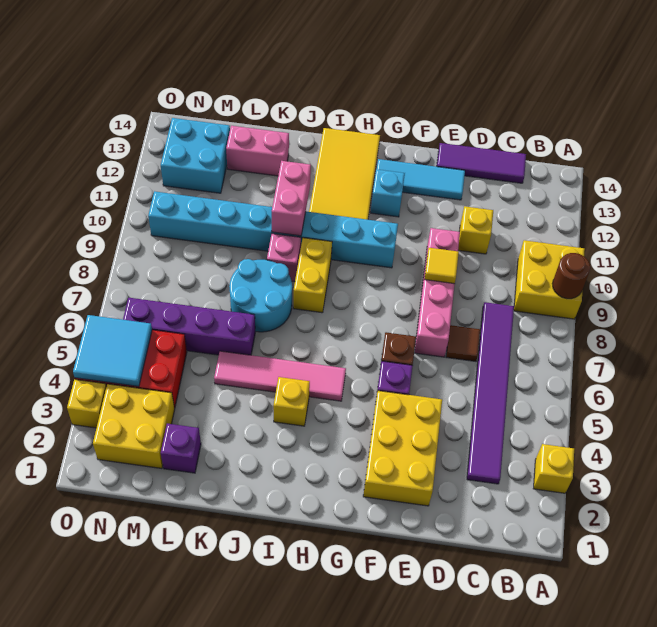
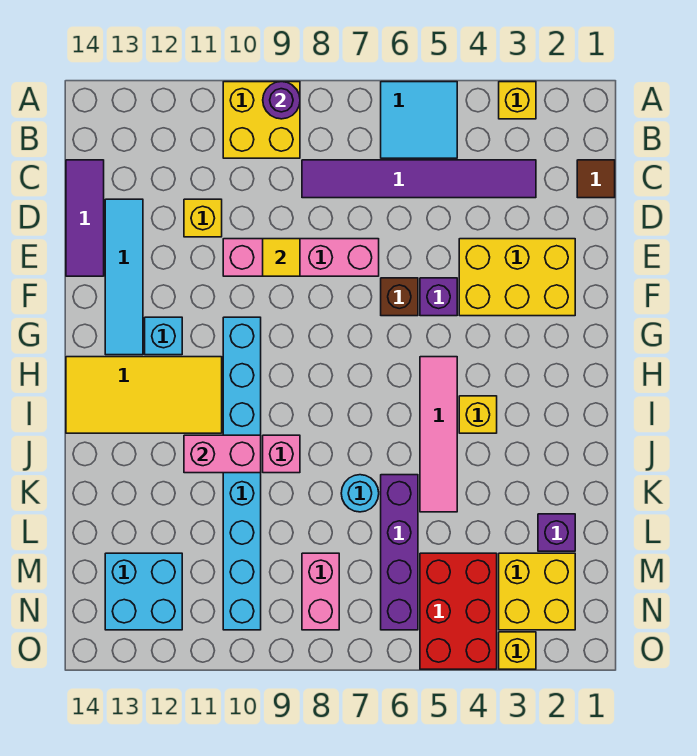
brown 1x1 round brick [552,253,590,299] -> purple 1x1 round brick [263,82,300,119]
brown 1x1 tile [446,325,480,361] -> brown 1x1 tile moved to [577,160,615,198]
cyan 1x3 tile [377,159,465,200] -> cyan 1x4 tile [105,199,143,355]
yellow 1x2 brick [293,238,332,313] -> none
cyan 2x2 round brick [229,259,292,332] -> cyan 1x1 round brick [341,475,379,512]
pink 1x2 brick [226,126,289,176] -> pink 1x2 brick moved to [302,553,339,630]
cyan 2x2 tile [73,315,152,387] -> cyan 2x2 tile moved to [381,82,457,158]

